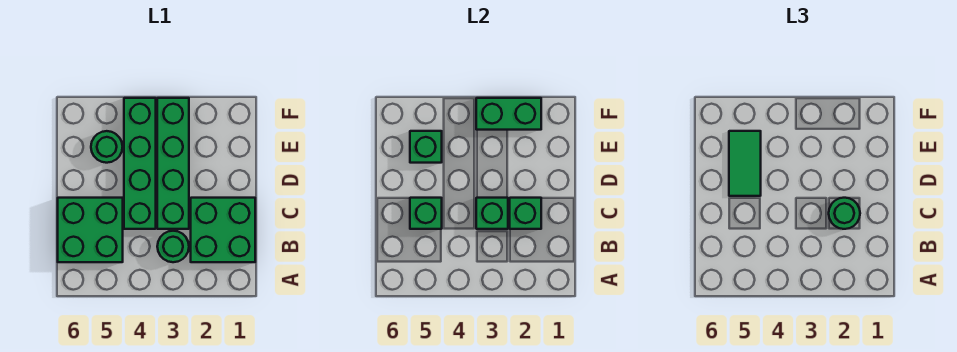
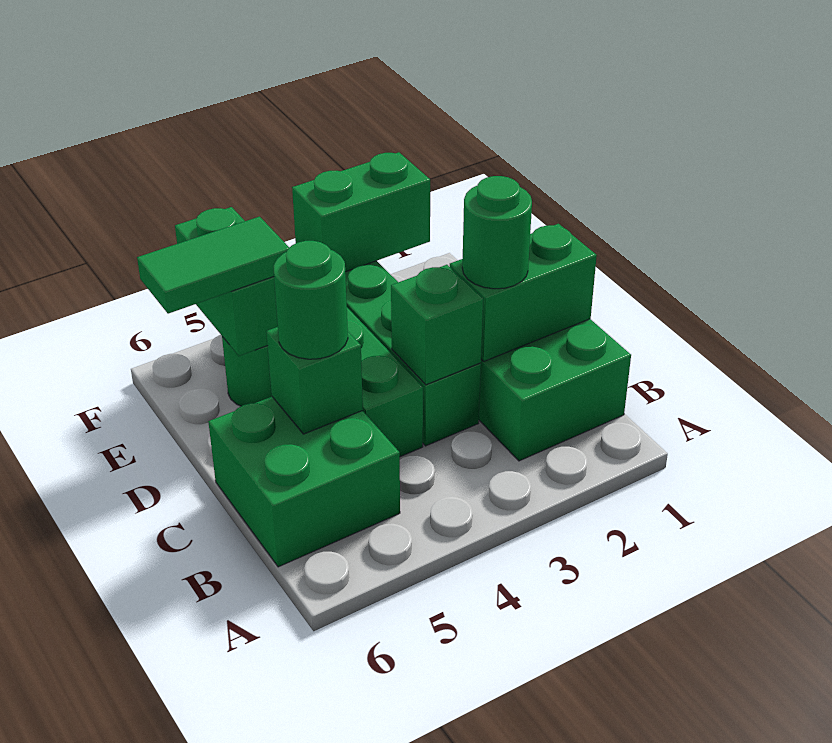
green 1x1 round brick [157,231,189,262] -> green 1x1 round brick moved to [274,241,348,359]
green 1x1 brick [510,198,541,229] -> green 1x2 brick [450,224,597,361]
green 1x2 tile [729,131,761,196] -> green 1x2 tile turned to [137,217,289,314]
green 1x1 brick [410,131,442,163] -> green 1x2 brick [175,207,278,356]

